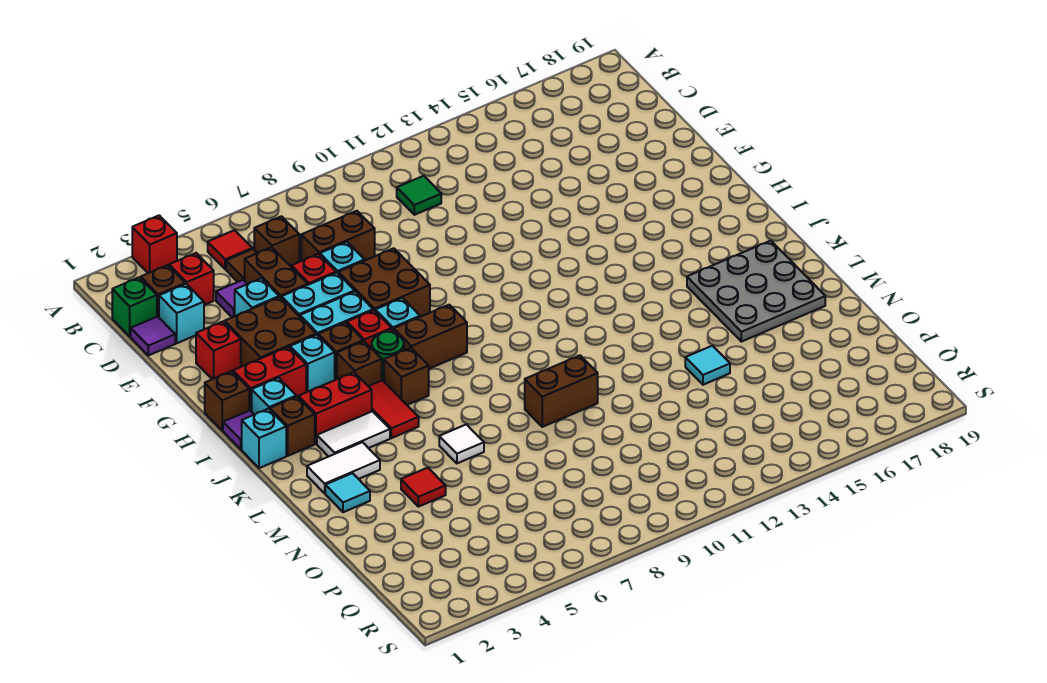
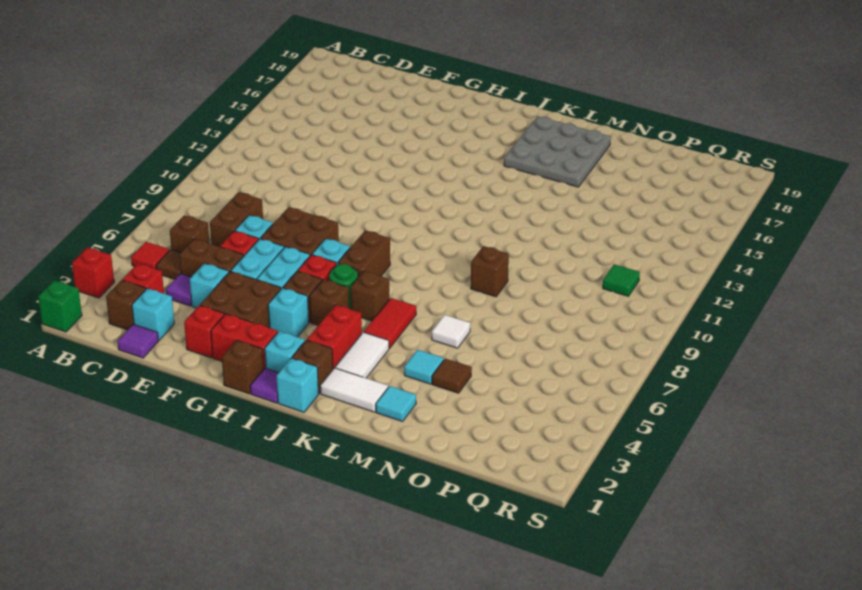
green 1x1 brick [112,277,157,337] -> green 1x1 brick moved to [38,280,82,332]
green 1x1 tile [397,176,441,215] -> green 1x1 tile moved to [603,264,640,296]
red 1x2 brick [233,347,306,412] -> red 1x2 brick turned to [211,314,278,369]
red 1x2 tile [368,380,419,438] -> red 1x2 tile turned to [364,298,416,348]
white 1x2 tile [307,442,380,493] -> white 1x2 tile turned to [320,368,388,412]
brown 1x2 brick [525,355,598,427] -> brown 1x1 brick [471,246,509,297]
red 1x1 tile [401,468,446,507] -> brown 1x1 tile [432,359,472,393]
cyan 1x1 tile [685,346,730,385] -> cyan 1x1 tile moved to [404,350,444,384]

